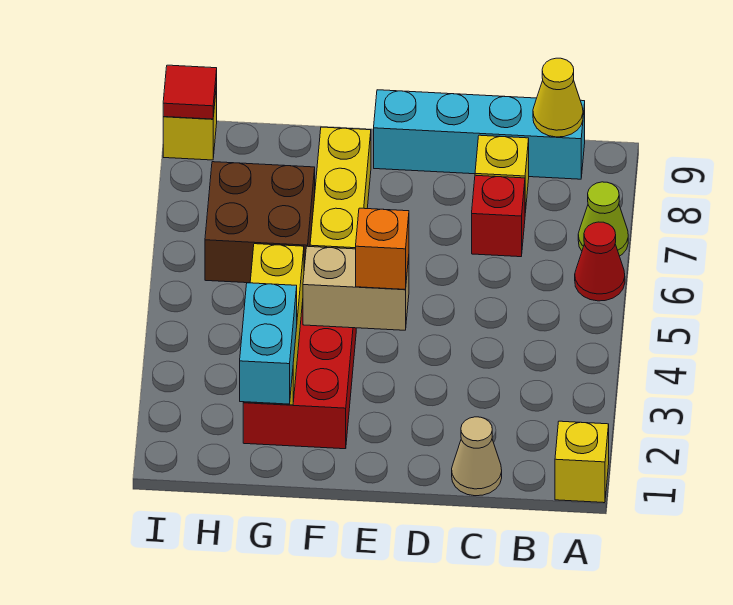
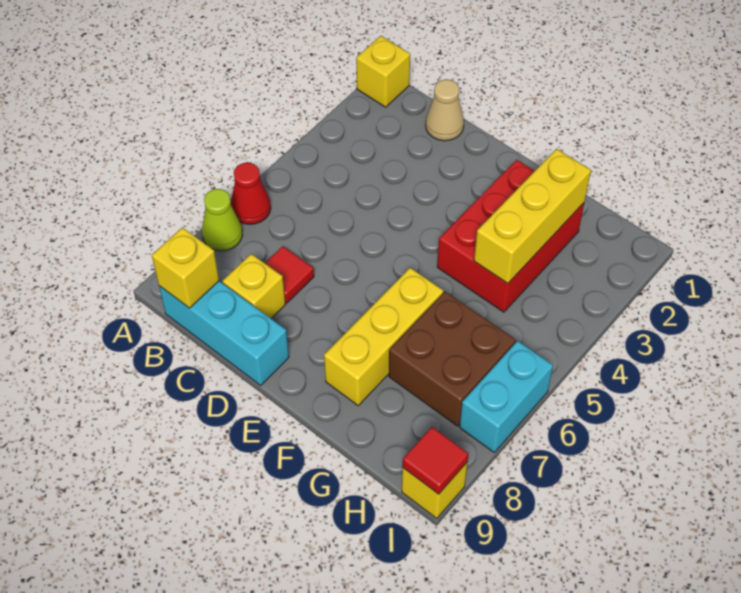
cyan 1x4 brick [374,90,585,179] -> cyan 1x3 brick [159,281,289,385]
yellow 1x1 cone [533,58,583,137] -> yellow 1x1 brick [152,228,219,308]
red 1x1 brick [472,175,525,257] -> red 1x1 tile [265,246,314,303]
tan 1x2 brick [303,246,409,330] -> none
orange 1x1 brick [356,208,409,289] -> none
cyan 1x2 brick [240,283,297,404] -> cyan 1x2 brick moved to [460,341,553,452]

